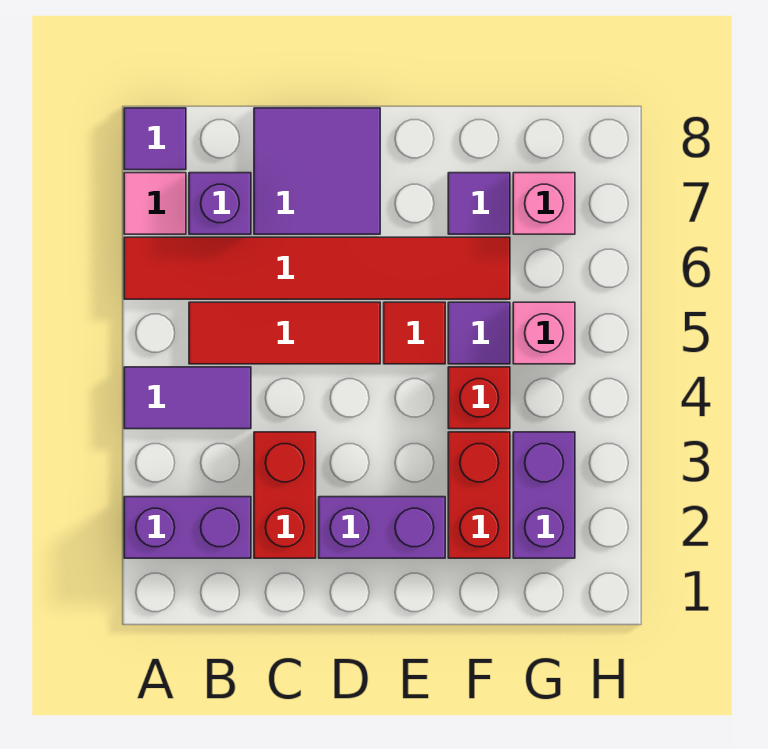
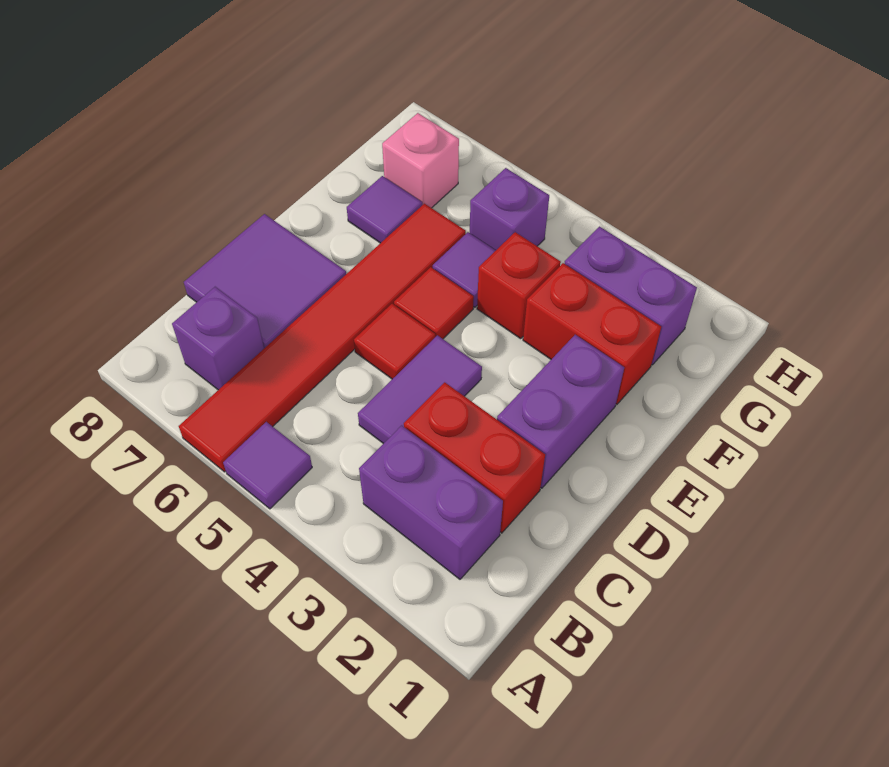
purple 1x2 brick [124,497,251,558] -> purple 1x2 brick turned to [359,425,503,579]
purple 1x2 tile [124,367,251,429] -> purple 1x2 tile moved to [358,335,482,444]
pink 1x1 tile [124,173,186,234] -> none
purple 1x1 tile [124,108,186,170] -> purple 1x1 tile moved to [223,422,312,509]
red 1x3 tile [189,302,380,364] -> red 1x1 tile [354,304,435,379]
pink 1x1 brick [513,302,575,364] -> purple 1x1 brick [470,168,549,250]

